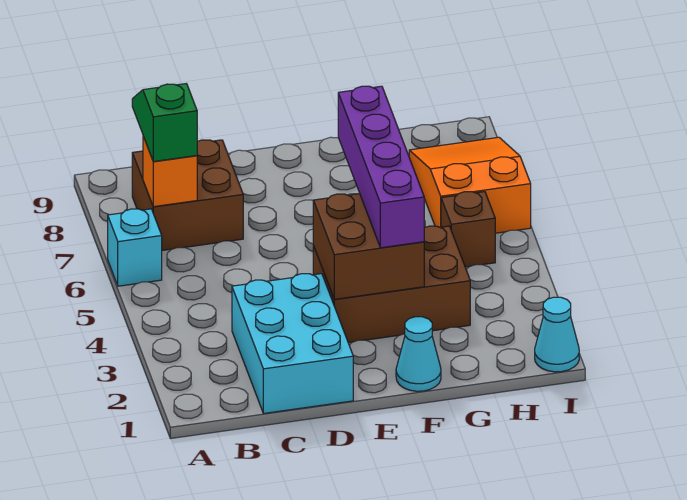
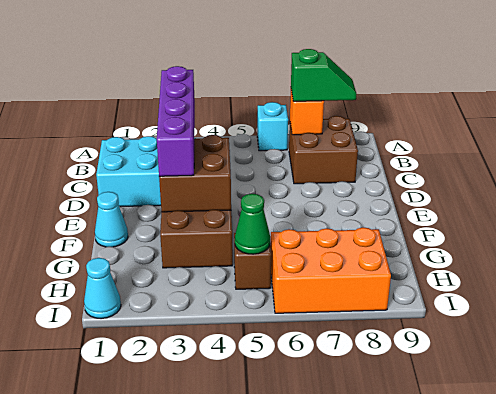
purple 1x4 brick [338,86,424,248] -> purple 1x4 brick turned to [157,66,195,176]
none -> green 1x1 cone [234,194,270,254]
orange 2x3 slope [409,137,531,233] -> orange 2x3 brick [271,227,391,313]

